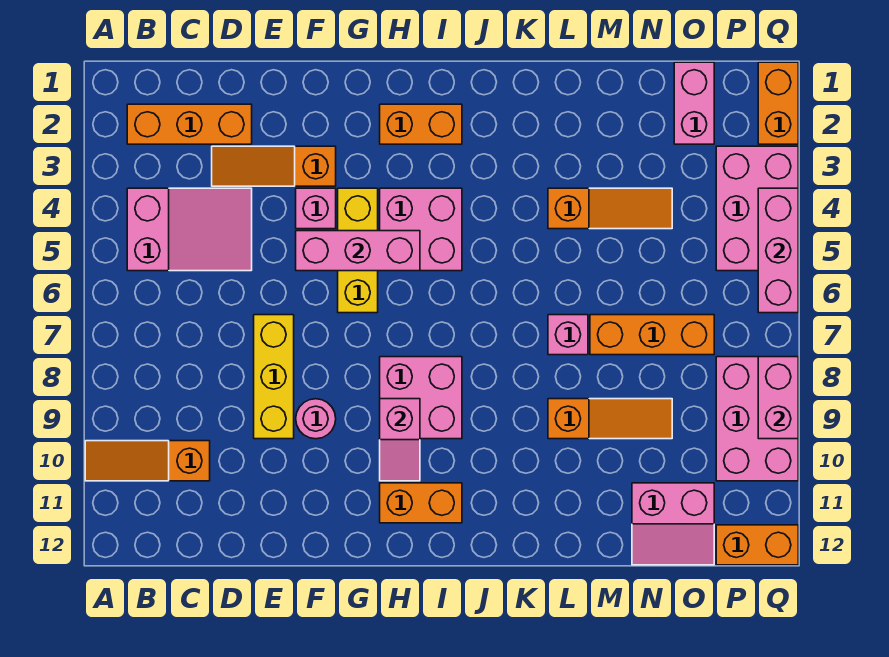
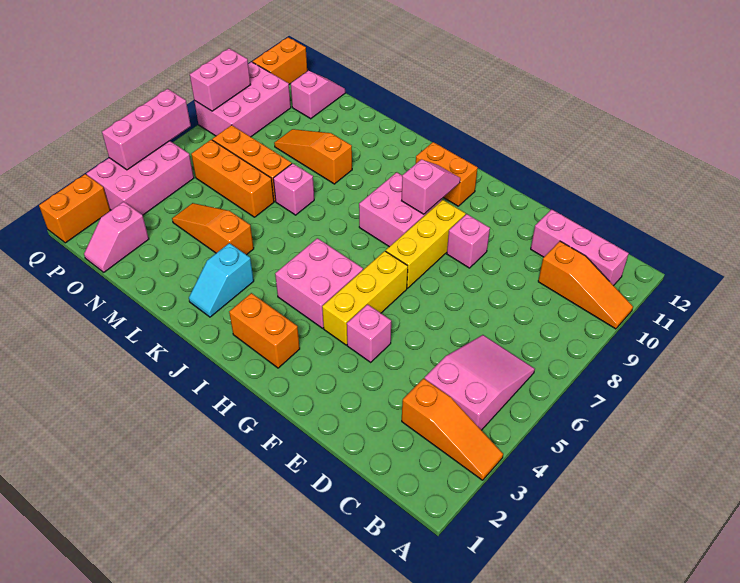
orange 1x3 brick [127,104,252,144] -> orange 1x3 brick moved to [191,140,274,217]
pink 2x3 slope [127,188,252,271] -> pink 2x3 slope turned to [425,335,535,430]
orange 1x3 slope [212,146,336,186] -> orange 1x3 slope moved to [402,378,503,480]
yellow 1x3 brick [254,315,294,439] -> yellow 1x3 brick moved to [386,200,465,288]
pink 1x3 brick [296,231,420,271] -> pink 1x3 brick moved to [531,209,629,286]
pink 1x1 round brick [296,399,336,439] -> pink 1x1 brick [447,214,490,268]
none -> cyan 1x2 slope [189,243,254,317]
pink 2x2 slope [632,483,714,565] -> pink 1x2 slope [291,71,345,119]
pink 1x2 brick [674,62,714,144] -> pink 1x2 slope [84,202,149,272]
orange 1x2 brick [716,525,798,565] -> orange 1x2 brick turned to [252,37,307,84]

